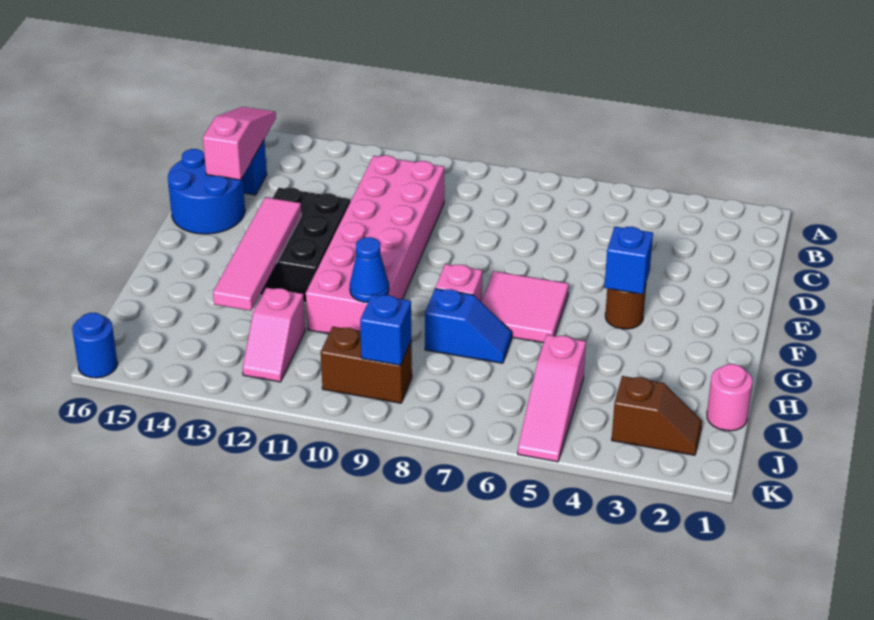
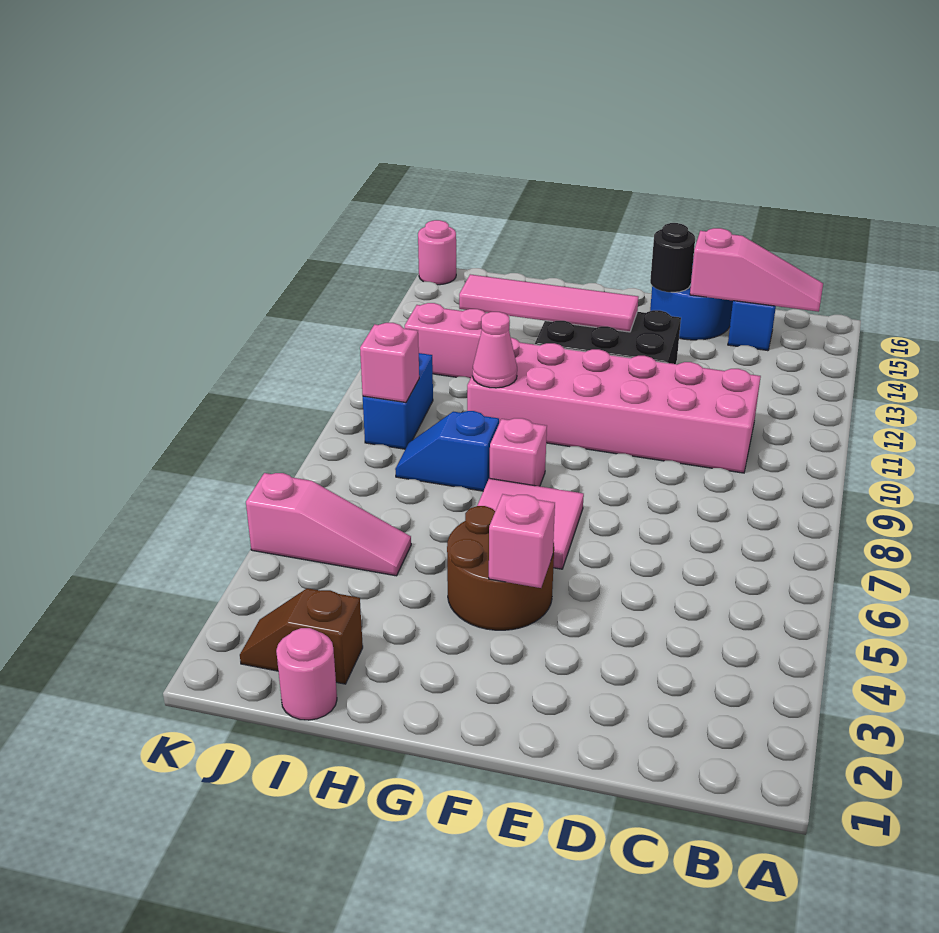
none -> black 1x1 round brick [650,223,695,292]
brown 1x1 round brick [605,286,646,329] -> brown 2x2 round brick [447,506,554,630]
blue 1x1 brick [604,227,653,294] -> pink 1x1 brick [489,494,555,588]
blue 1x2 slope [425,289,512,363] -> blue 1x2 slope turned to [395,411,499,491]
blue 1x1 cone [350,237,389,302] -> pink 1x1 cone [473,312,517,388]
pink 1x3 slope [518,335,586,462] -> pink 1x3 slope turned to [246,473,411,576]
pink 1x2 slope [242,288,305,382] -> pink 1x2 brick [405,303,486,378]
brown 1x2 slope [612,376,702,455] -> brown 1x2 slope turned to [240,588,363,684]
brown 1x2 brick [321,327,412,403] -> blue 1x2 brick [363,353,433,449]
blue 1x1 brick [360,294,412,365] -> pink 1x1 brick [360,323,419,402]
blue 1x1 round brick [72,313,118,378] -> pink 1x1 round brick [418,220,456,285]

